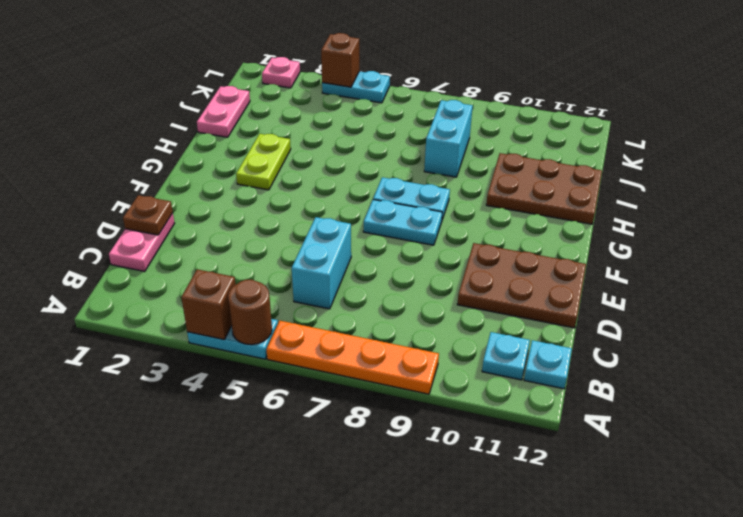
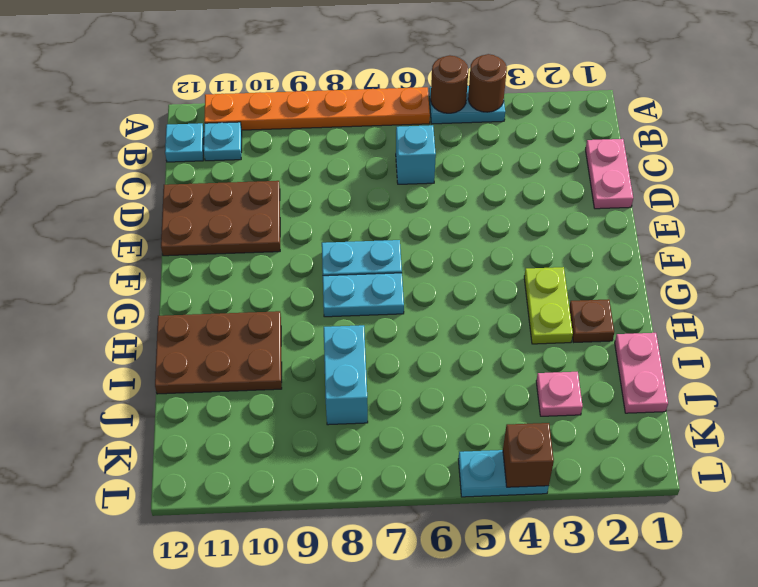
brown 1x1 brick [181,269,236,339] -> brown 1x1 round brick [468,54,507,112]
orange 1x4 plate [266,321,439,394] -> orange 1x6 plate [204,87,430,130]
cyan 1x2 brick [292,217,351,309] -> cyan 1x1 brick [396,125,436,184]
brown 1x1 plate [123,195,173,235] -> brown 1x1 plate moved to [569,299,614,343]
pink 1x1 plate [262,57,300,88] -> pink 1x1 plate moved to [536,372,583,416]

